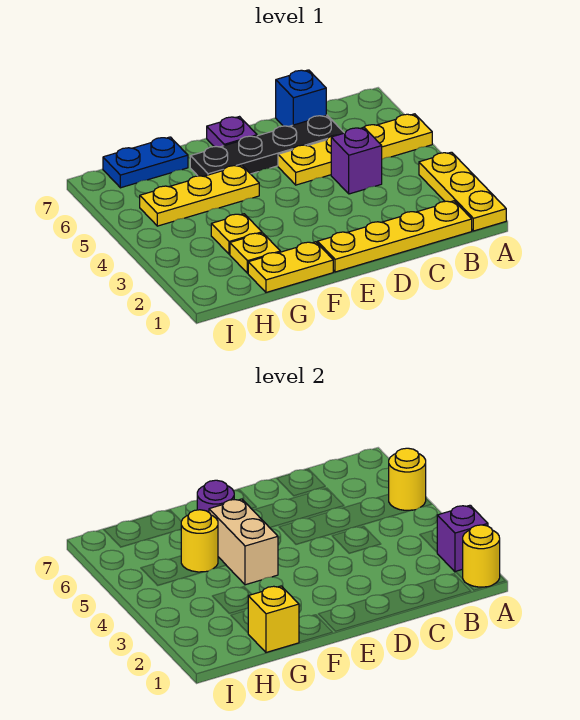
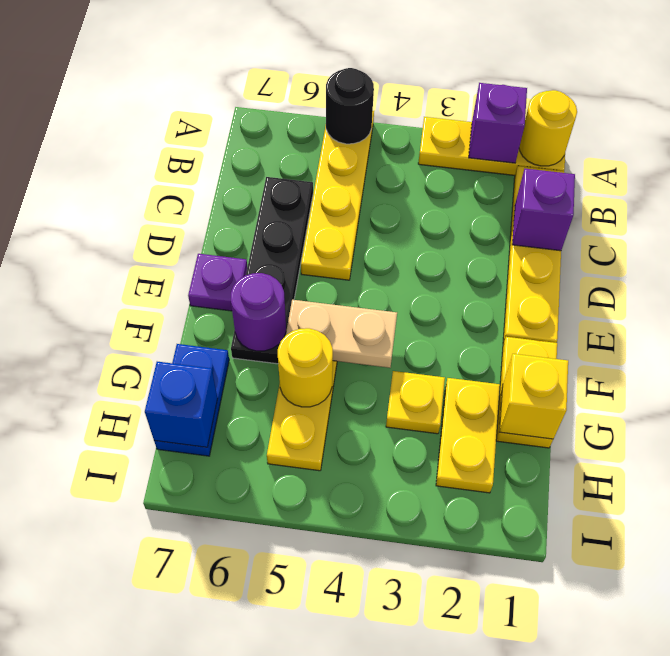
yellow 1x1 round brick [389,448,426,510] -> black 1x1 round brick [326,68,374,144]
purple 1x1 brick [331,127,382,194] -> purple 1x1 brick moved to [512,169,575,251]
blue 1x1 brick [276,70,326,126] -> blue 1x1 brick moved to [145,362,218,447]
tan 1x2 brick [209,499,278,585] -> tan 1x2 plate [286,300,397,368]
yellow 1x1 plate [230,233,280,273] -> yellow 1x2 plate [436,378,500,493]

